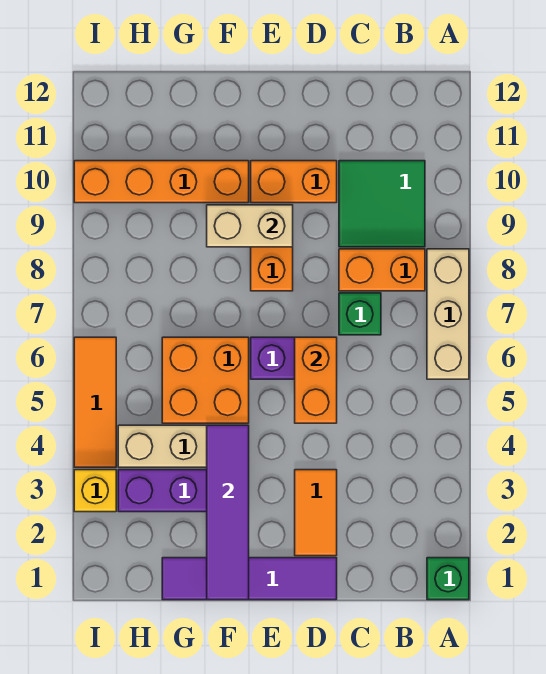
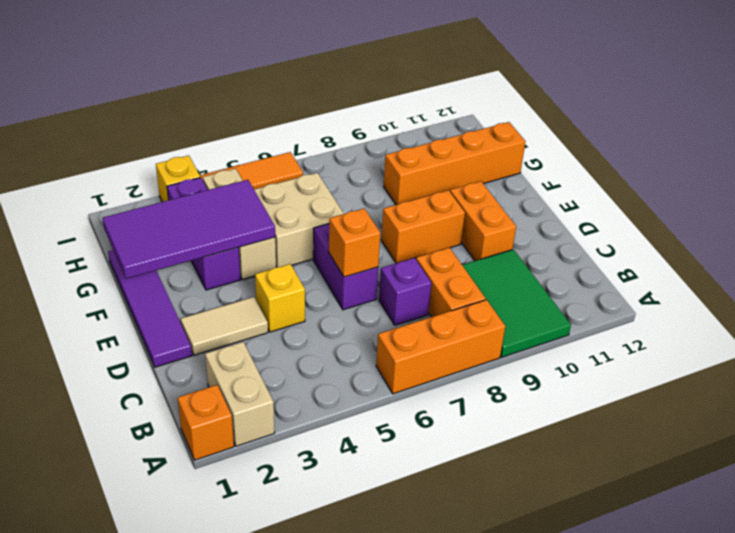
green 1x1 brick [427,558,469,600] -> orange 1x1 brick [178,385,234,460]
tan 1x3 brick [427,249,469,379] -> orange 1x3 brick [376,300,505,394]
green 2x2 tile [339,161,425,247] -> green 2x3 tile [462,249,571,357]
green 1x1 brick [339,293,381,335] -> purple 1x1 brick [379,258,431,325]
orange 1x2 tile [295,470,337,556] -> tan 1x2 tile [181,297,268,355]
none -> yellow 1x1 brick [255,264,305,332]
orange 1x2 brick [295,337,337,423] -> orange 1x1 brick [329,209,380,277]
tan 1x2 brick [207,205,293,247] -> tan 1x2 brick moved to [205,342,275,446]
purple 1x4 tile [207,425,249,600] -> purple 2x4 tile [103,180,275,279]
orange 2x2 brick [162,337,249,423] -> tan 2x2 brick [254,173,344,267]
orange 1x4 brick [74,161,249,203] -> orange 1x4 brick turned to [384,122,526,205]

